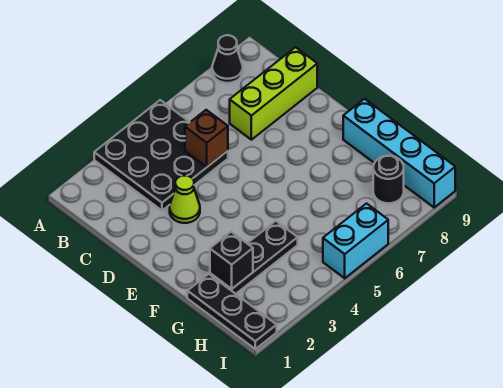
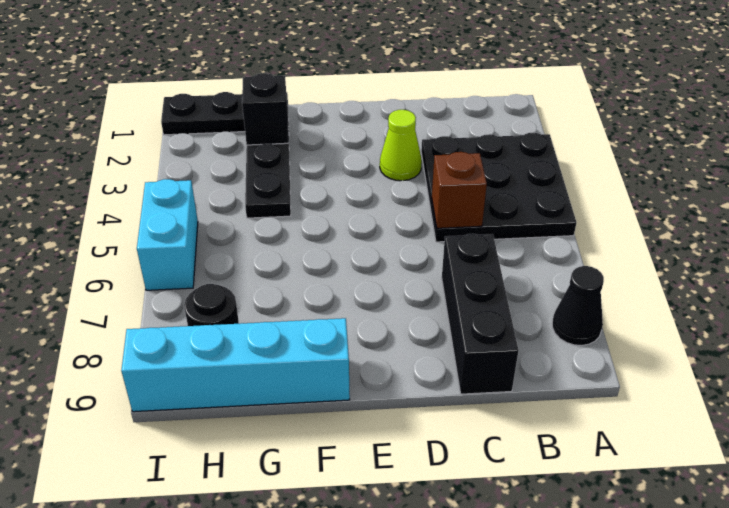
lime 1x3 brick [230,47,317,140] -> black 1x3 brick [442,234,519,394]

